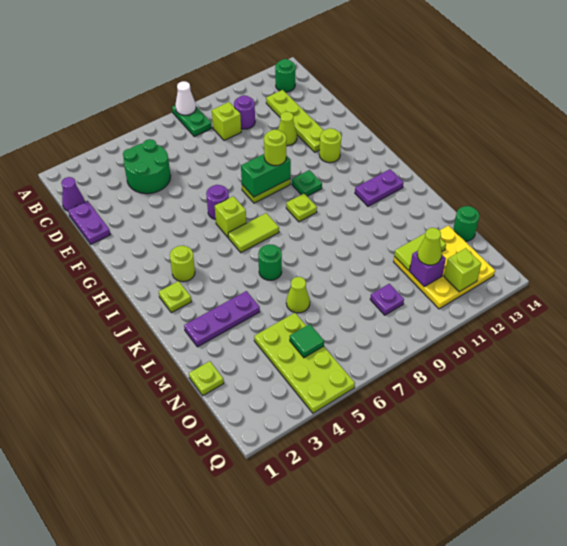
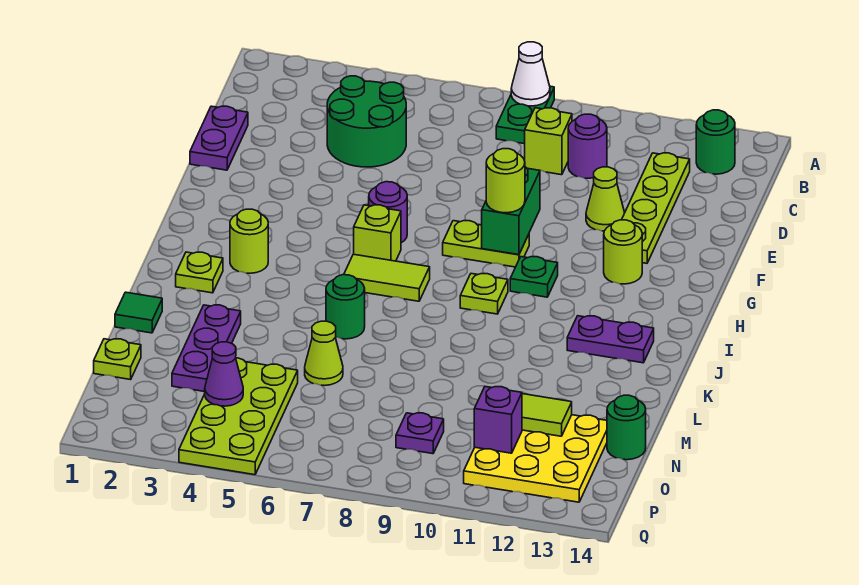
purple 1x1 cone [61,177,85,211] -> purple 1x1 cone moved to [205,342,243,406]
green 1x2 brick [241,154,291,197] -> green 1x2 brick turned to [482,167,540,255]
purple 1x3 plate [184,291,260,347] -> purple 1x3 plate turned to [172,305,241,392]
green 1x1 tile [290,324,324,358] -> green 1x1 tile moved to [115,292,162,333]
lime 1x1 cone [417,228,442,265] -> none
lime 1x1 brick [444,248,481,292] -> none

